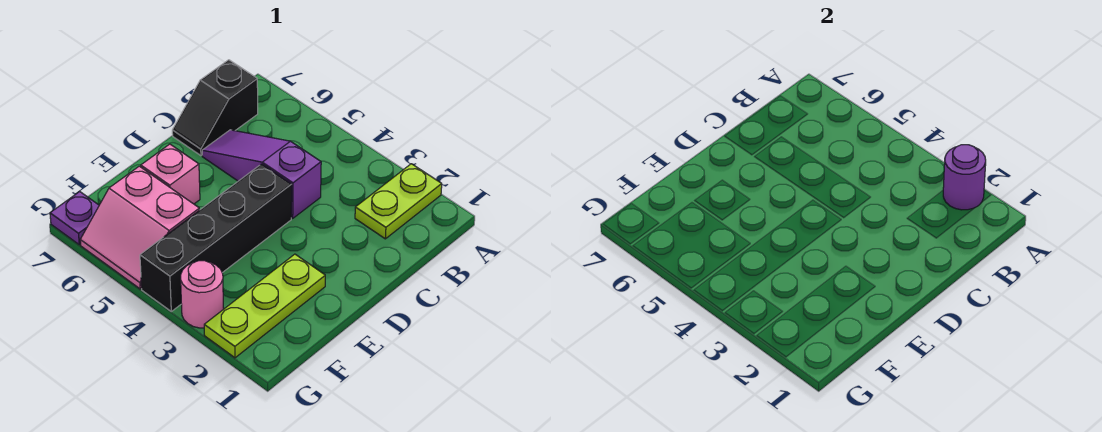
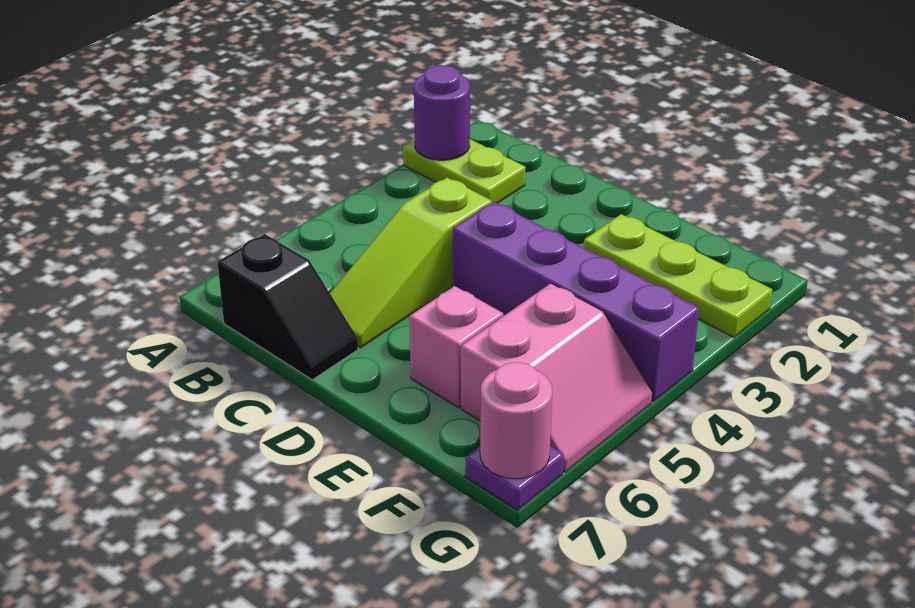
purple 1x3 slope [202,130,321,218] -> lime 1x3 slope [330,178,492,348]
black 1x4 brick [140,164,292,311] -> purple 1x4 brick [453,202,699,402]
pink 1x1 round brick [181,261,224,328] -> pink 1x1 round brick moved to [480,362,552,479]

